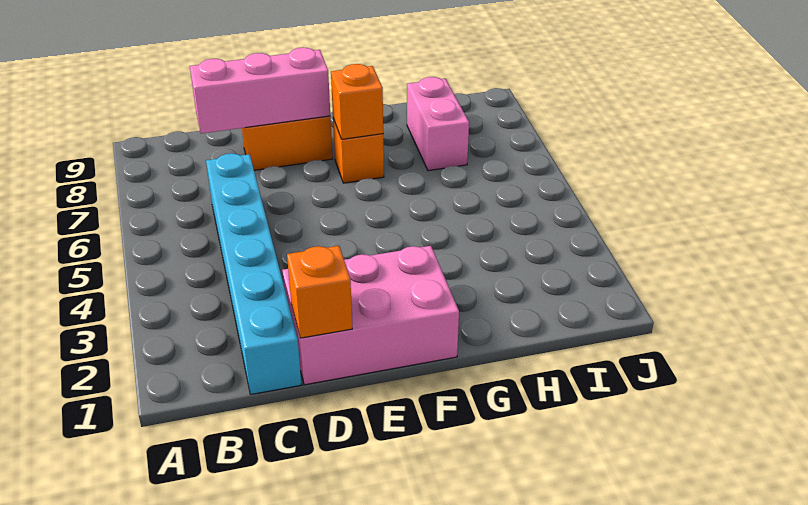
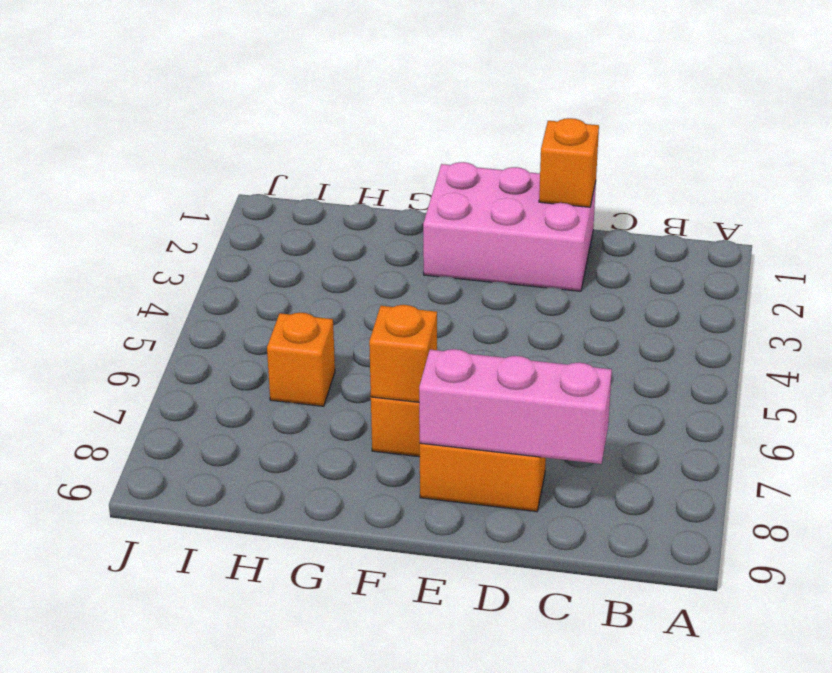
cyan 1x6 brick [206,153,301,394] -> none
none -> orange 1x1 brick [267,313,335,406]
pink 1x2 brick [407,77,469,171] -> none

